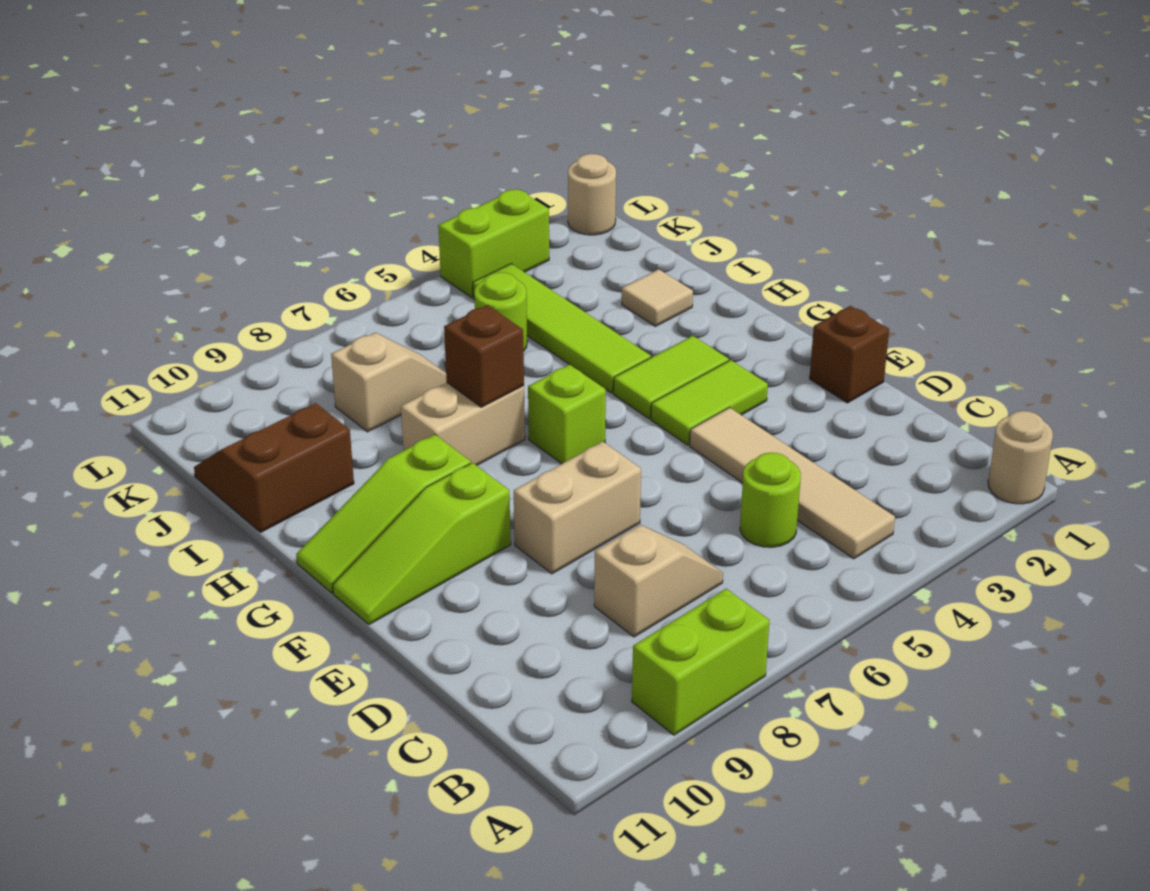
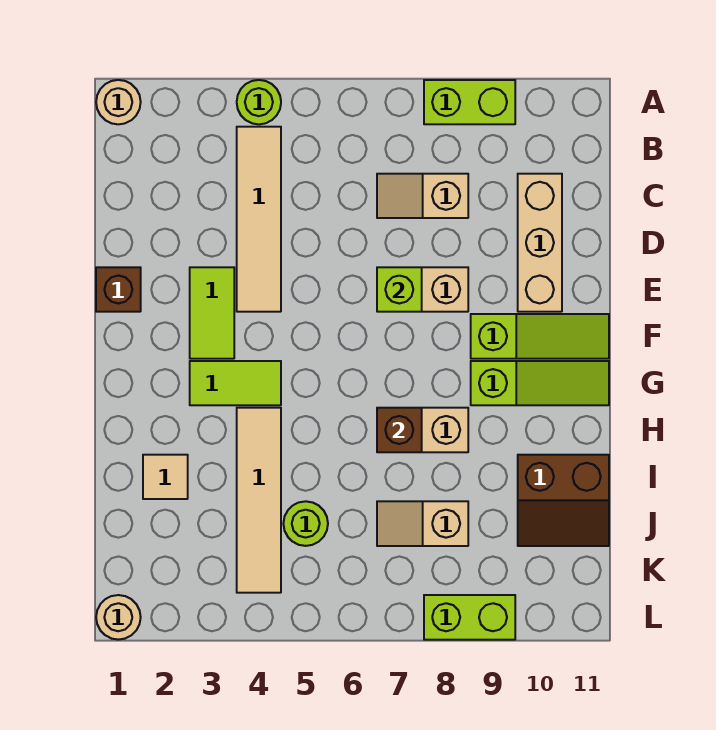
lime 1x1 round brick [740,453,801,547] -> lime 1x1 round brick moved to [237,80,281,124]
none -> tan 1x3 brick [518,174,562,312]
lime 1x2 tile [651,360,768,445] -> lime 1x2 tile turned to [190,267,234,359]
lime 1x1 brick [528,364,606,464] -> lime 1x1 brick moved to [377,267,422,312]
lime 1x4 tile [473,264,651,393] -> tan 1x4 tile [237,408,281,593]
lime 1x2 brick [438,189,549,297] -> lime 1x2 brick moved to [424,595,515,640]

